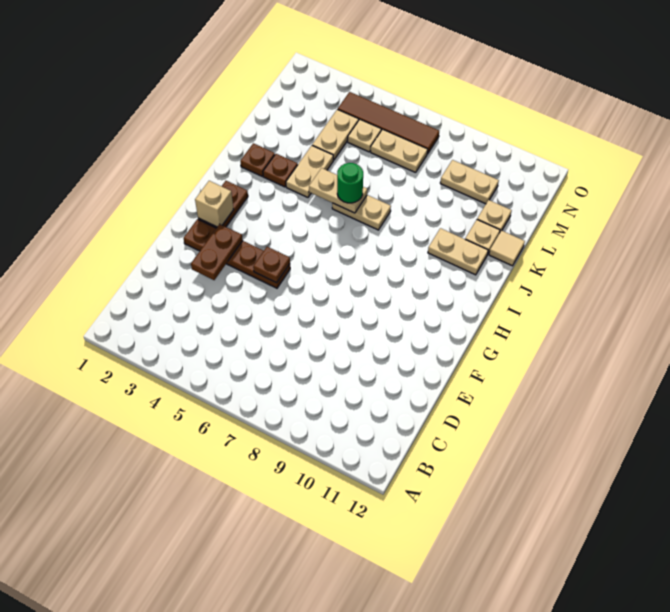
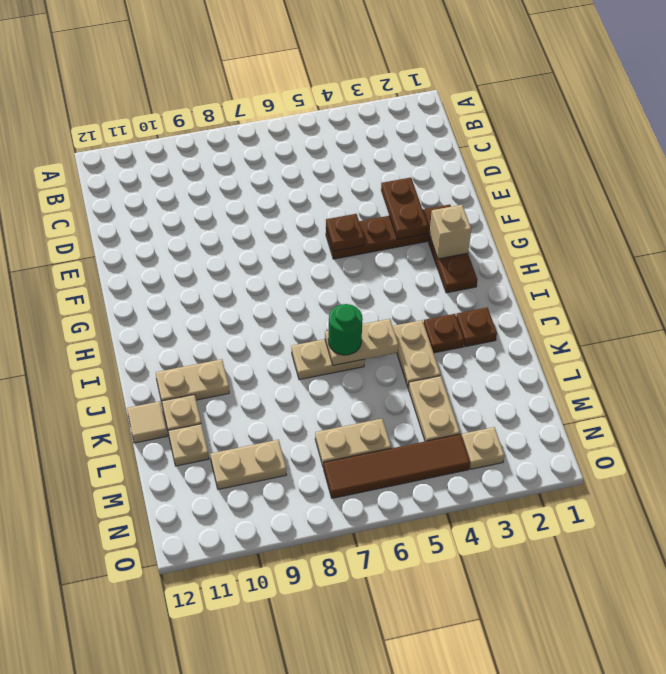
tan 1x1 plate [348,120,381,152] -> tan 1x1 plate moved to [462,427,504,469]

